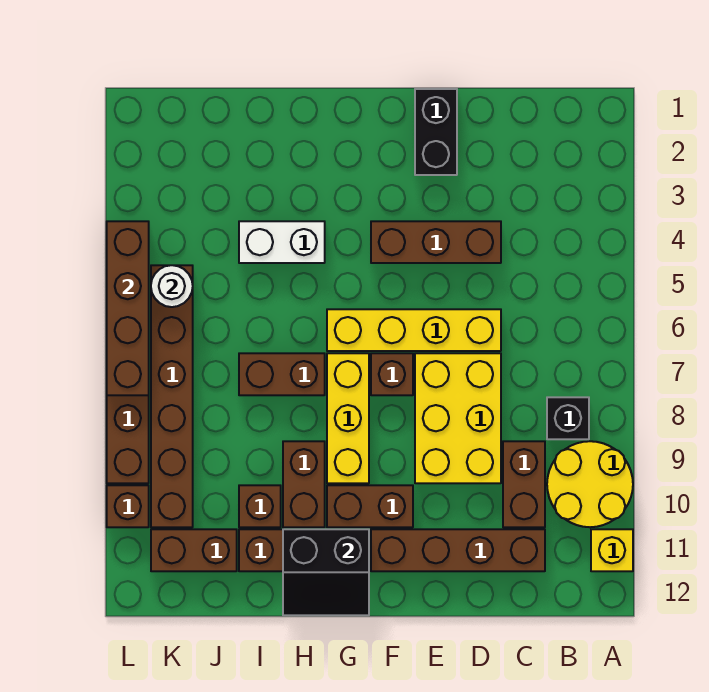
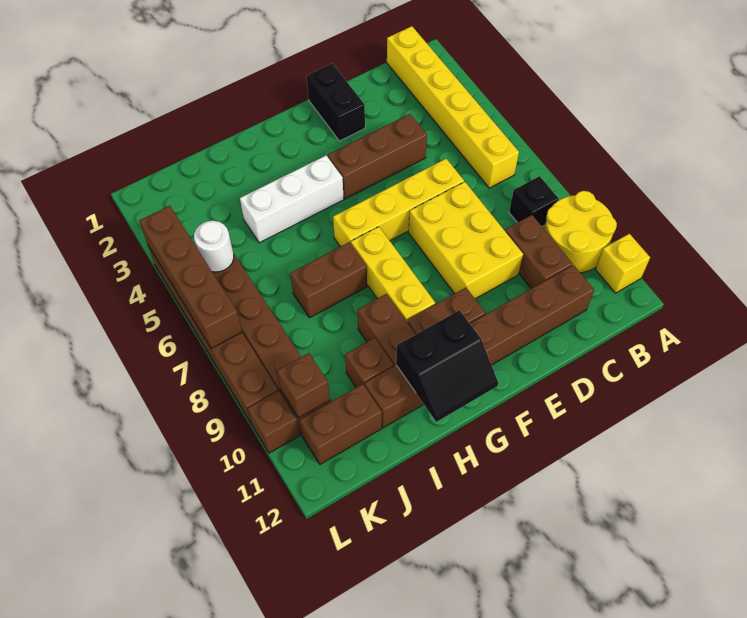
none -> yellow 1x6 brick [387,26,519,188]
brown 1x1 brick [371,353,413,395] -> brown 1x1 brick moved to [277,353,330,418]
white 1x2 brick [239,221,325,263] -> white 1x3 brick [240,156,344,243]

